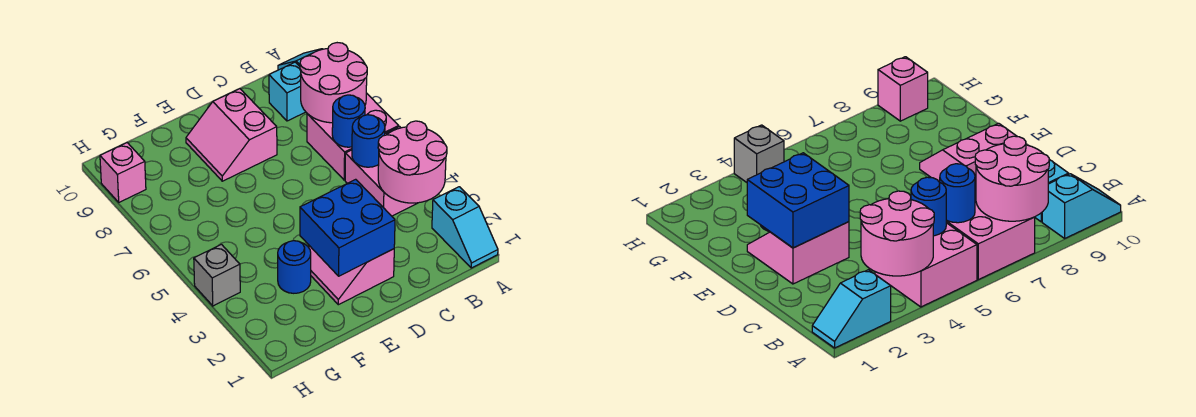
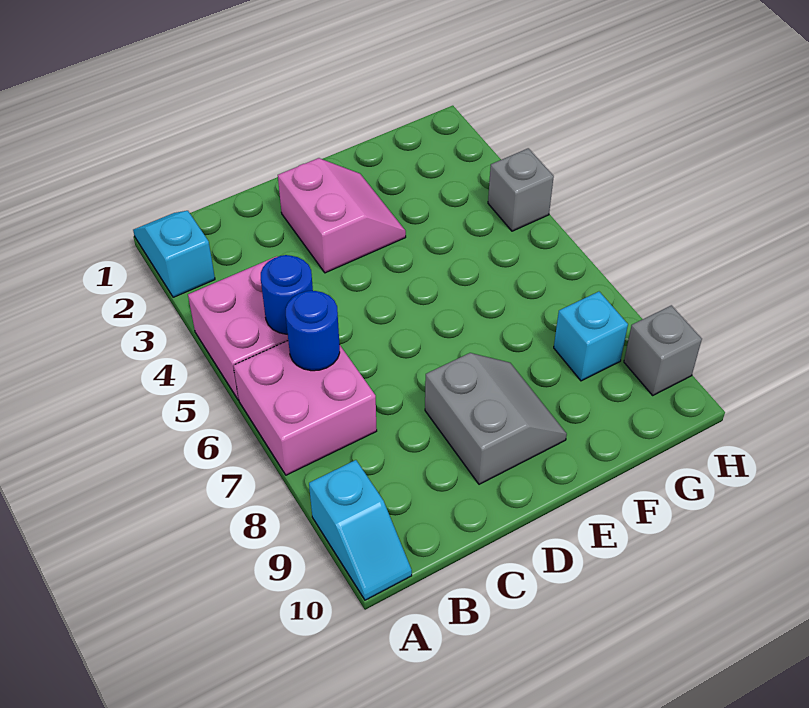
pink 2x2 round brick [378,121,447,203] -> none
pink 2x2 round brick [300,43,367,123] -> none
cyan 1x1 brick [269,62,305,121] -> cyan 1x1 brick moved to [554,292,628,381]
blue 2x2 brick [300,179,395,276] -> none
pink 2x2 slope [186,89,277,181] -> grey 2x2 slope [425,353,567,484]
blue 1x1 round brick [278,241,311,293] -> none
pink 1x1 brick [100,143,146,202] -> grey 1x1 brick [624,305,702,395]

